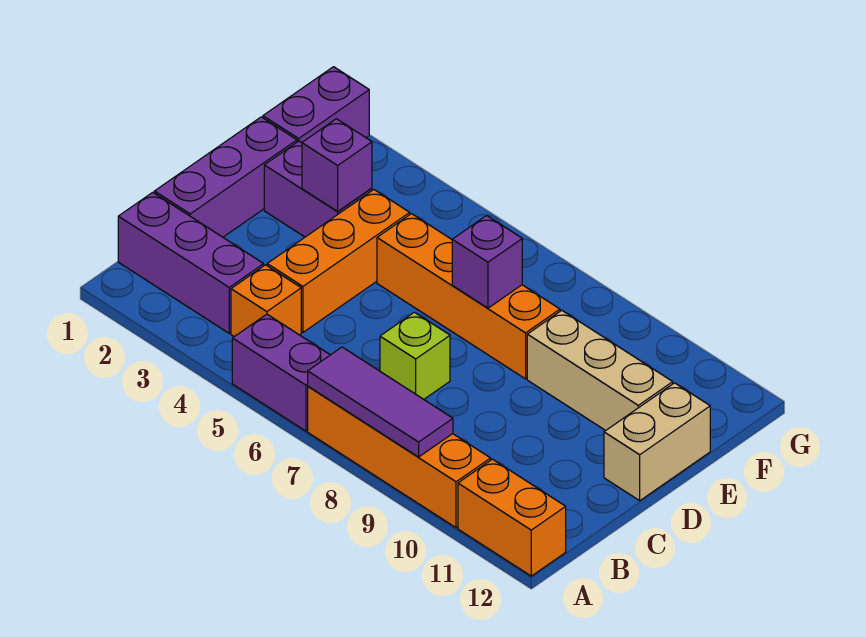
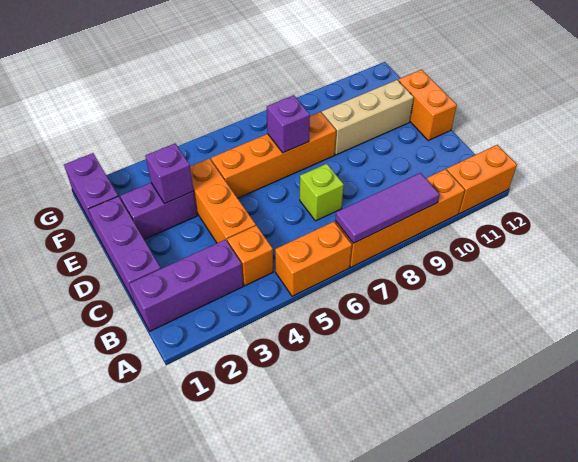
purple 1x2 brick [232,314,330,431] -> orange 1x2 brick [275,222,352,296]
tan 1x2 brick [604,383,710,501] -> orange 1x2 brick [398,70,457,141]

